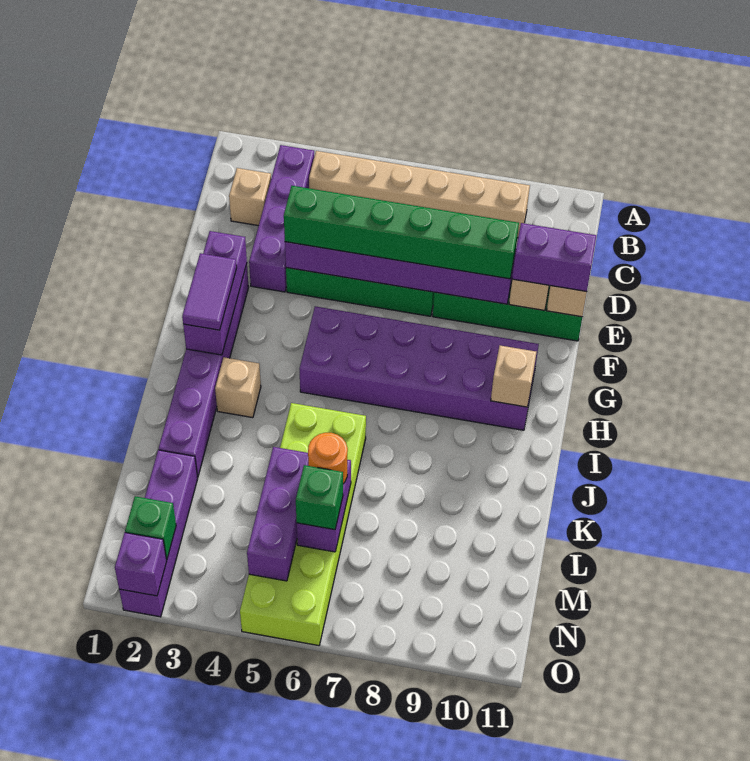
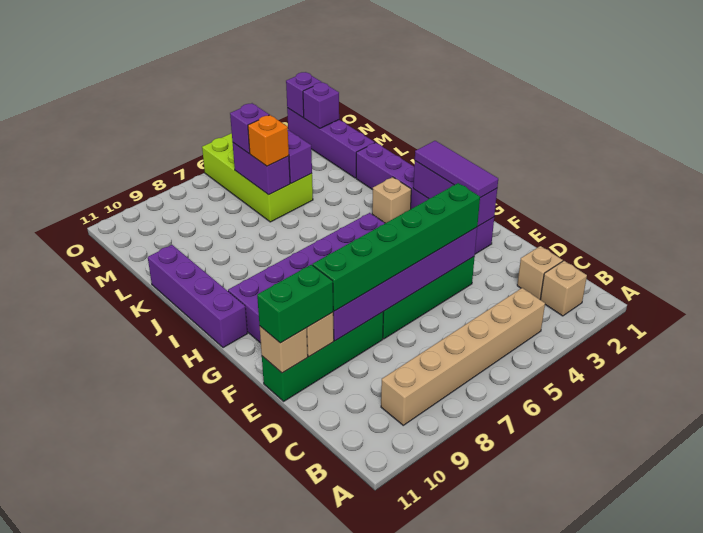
purple 1x4 brick [249,145,314,292] -> purple 1x4 brick moved to [148,245,248,348]
purple 1x2 brick [512,223,596,292] -> green 1x2 brick [257,265,333,343]
purple 1x2 tile [182,253,237,330] -> purple 1x3 tile [415,141,498,198]
tan 1x1 brick [491,346,536,407] -> tan 1x1 brick moved to [540,261,587,316]
lime 2x6 brick [240,403,366,646] -> lime 2x4 brick [202,133,313,222]
orange 1x1 round brick [308,433,348,484] -> orange 1x1 brick [248,115,289,166]
green 1x1 brick [296,465,343,530] -> purple 1x1 brick [230,103,269,153]
green 1x1 brick [125,496,176,559] -> purple 1x1 brick [303,83,339,128]

